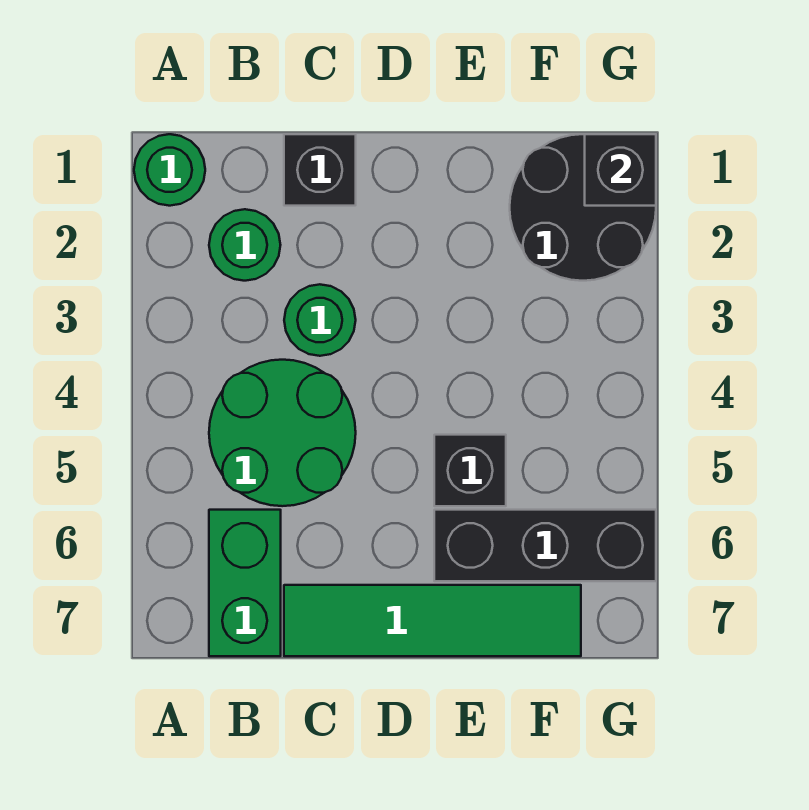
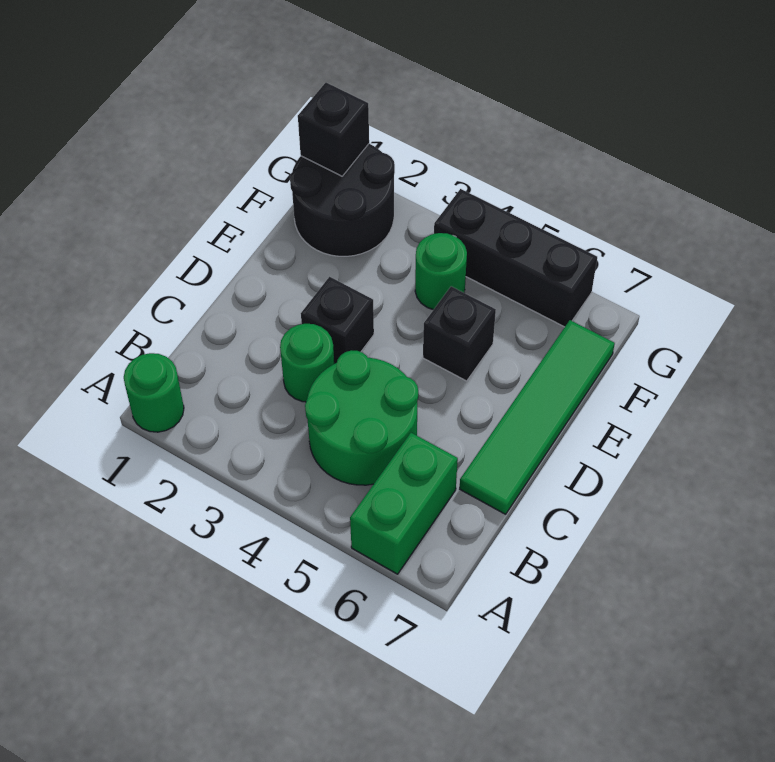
green 1x1 round brick [209,209,280,281] -> green 1x1 round brick moved to [415,233,467,310]
green 1x2 brick [209,510,281,656] -> green 1x2 brick turned to [350,433,458,574]
black 1x1 brick [284,134,356,206] -> black 1x1 brick moved to [301,277,374,364]
black 1x3 brick [434,510,656,581] -> black 1x3 brick turned to [434,189,597,327]

